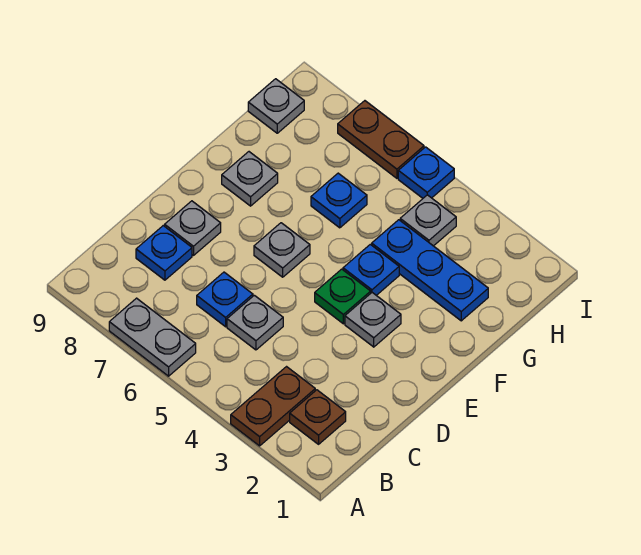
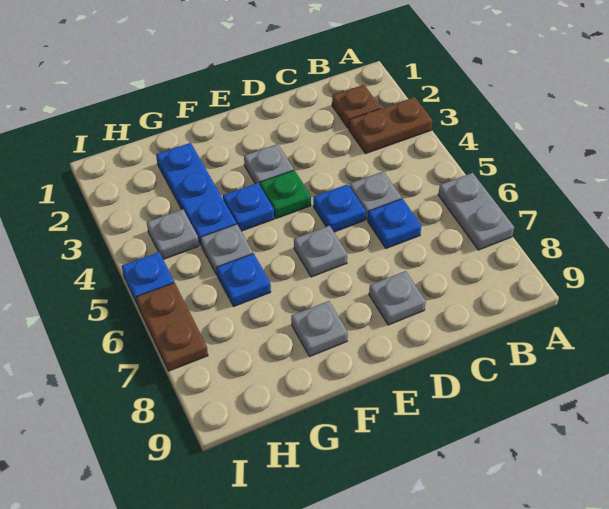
blue 1x1 plate [136,226,192,280] -> blue 1x1 plate moved to [313,184,366,232]
grey 1x1 plate [248,79,304,133] -> grey 1x1 plate moved to [201,224,253,275]

